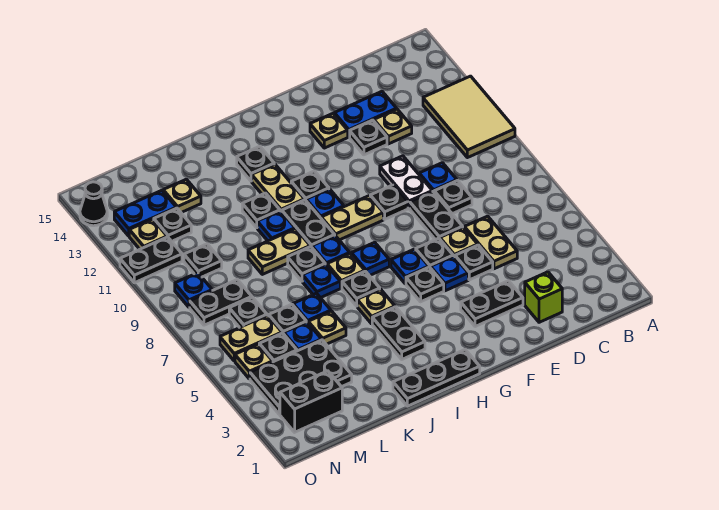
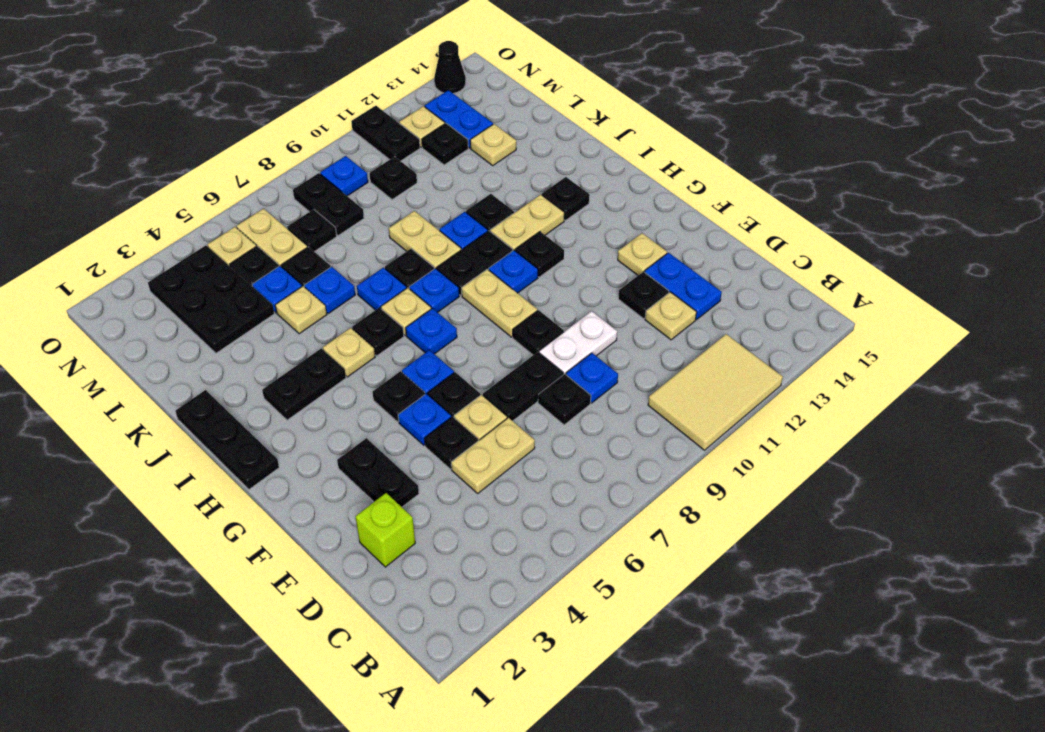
black 1x2 brick [280,371,342,432] -> none

